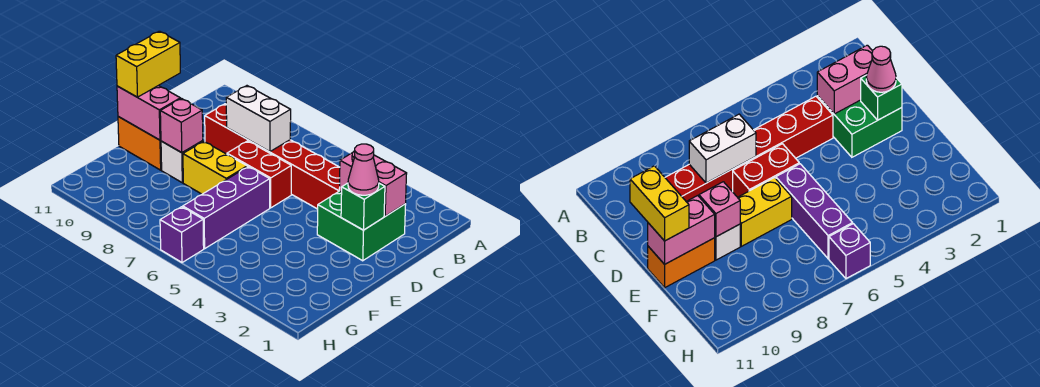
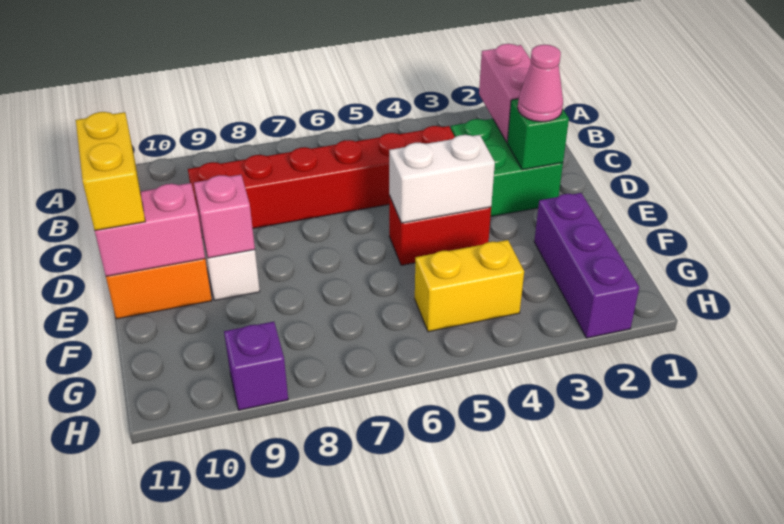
pink 1x2 brick [339,151,407,216] -> pink 1x2 brick turned to [479,44,531,143]
white 1x2 brick [226,86,291,152] -> white 1x2 brick moved to [389,135,495,223]
red 1x2 brick [227,141,291,208] -> red 1x2 brick moved to [389,196,491,265]
purple 1x3 brick [183,167,270,249] -> purple 1x3 brick moved to [534,193,639,338]
yellow 1x2 brick [183,141,247,194] -> yellow 1x2 brick moved to [415,240,524,332]
purple 1x1 brick [160,207,204,263] -> purple 1x1 brick moved to [224,322,288,410]

